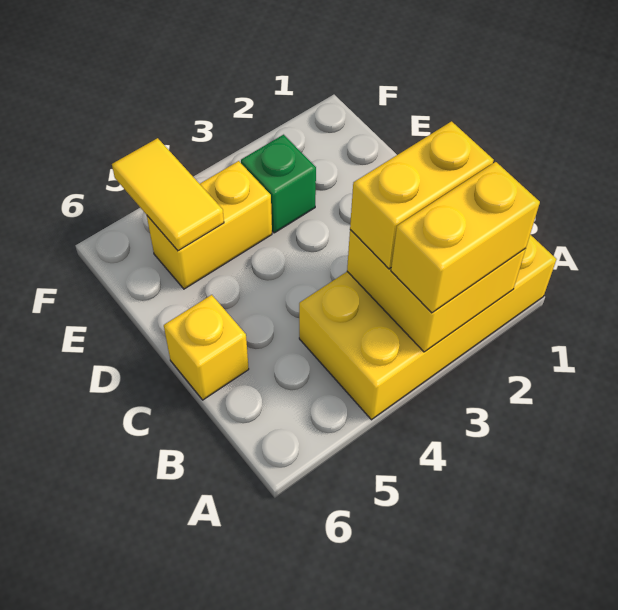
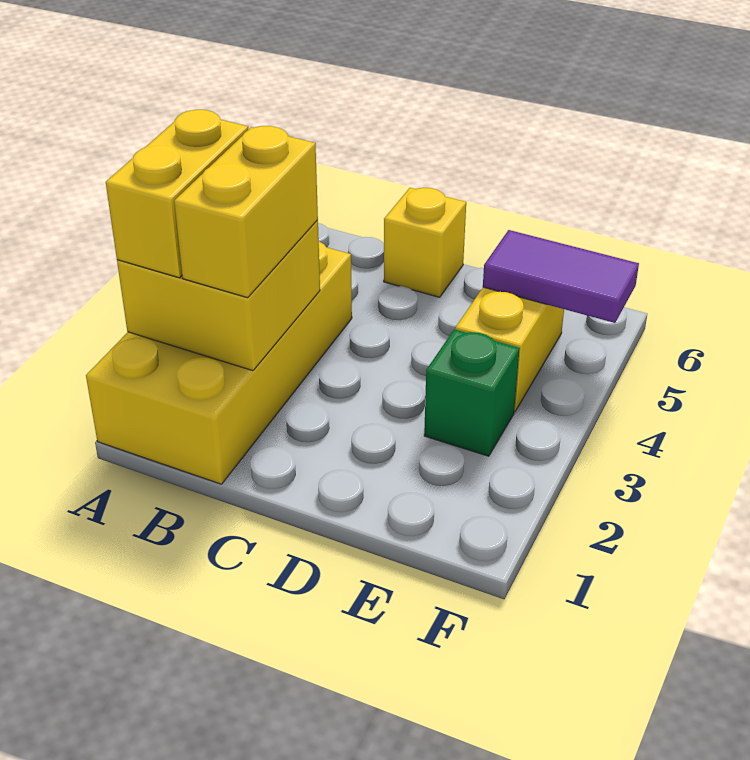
yellow 1x2 tile [112,138,224,251] -> purple 1x2 tile [483,230,639,323]

